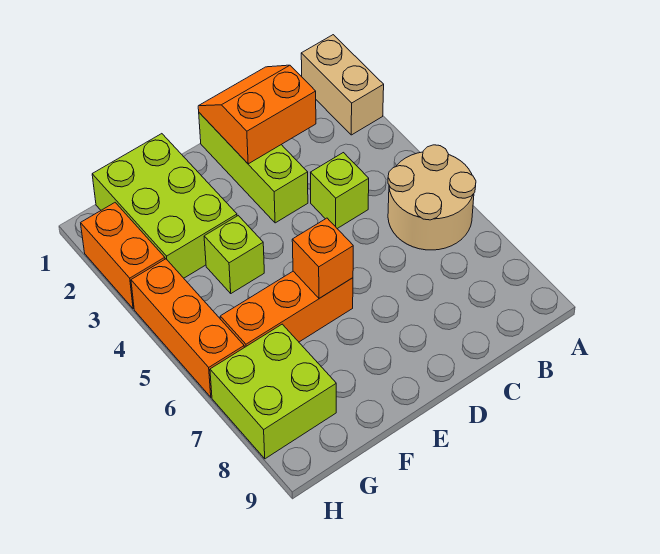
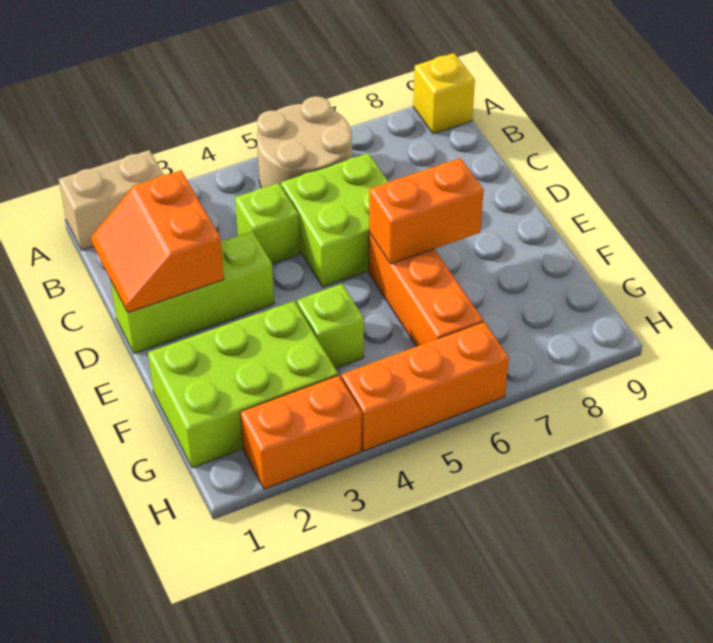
none -> yellow 1x1 brick [413,53,475,134]
orange 1x1 brick [292,218,353,298] -> orange 1x2 brick [369,158,484,264]
lime 2x2 brick [210,324,336,459] -> lime 2x2 brick moved to [281,153,388,287]

